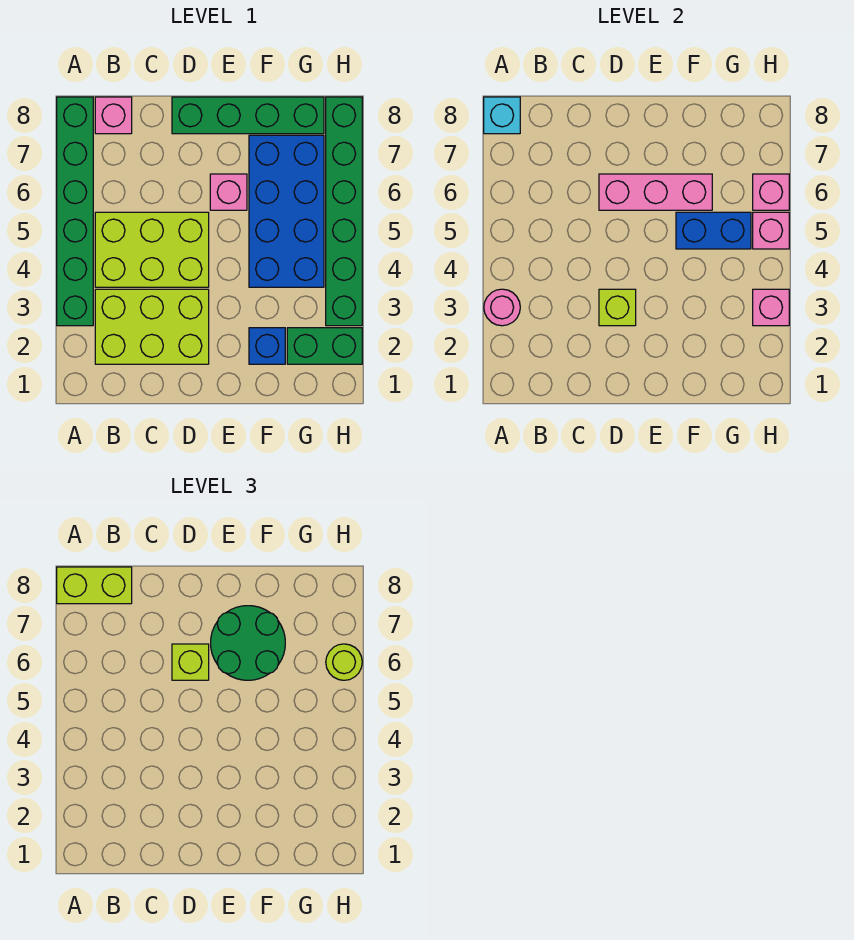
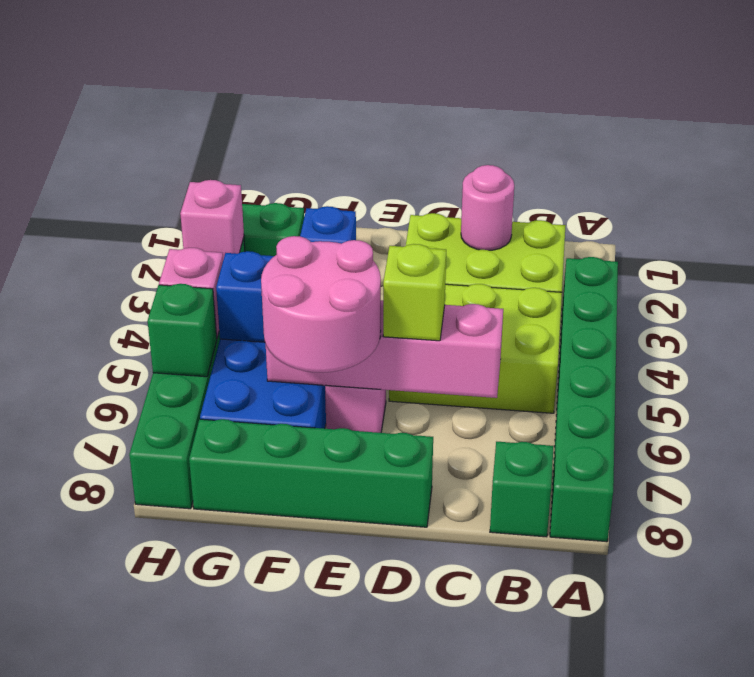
pink 1x1 round brick [484,289,520,326] -> pink 1x1 round brick moved to [461,165,514,250]
cyan 1x1 brick [484,97,520,134] -> none
lime 1x2 brick [57,567,132,604] -> none
pink 1x1 brick [95,97,132,134] -> green 1x1 brick [490,442,554,537]
lime 1x1 brick [599,289,636,326] -> none
pink 1x3 brick [599,174,712,210] -> pink 1x4 brick [266,300,503,398]
green 2x2 round brick [211,606,285,680] -> pink 2x2 round brick [261,236,381,373]
pink 1x1 brick [753,174,789,210] -> green 1x1 brick [148,284,217,377]
lime 1x1 round brick [326,644,362,680] -> none

